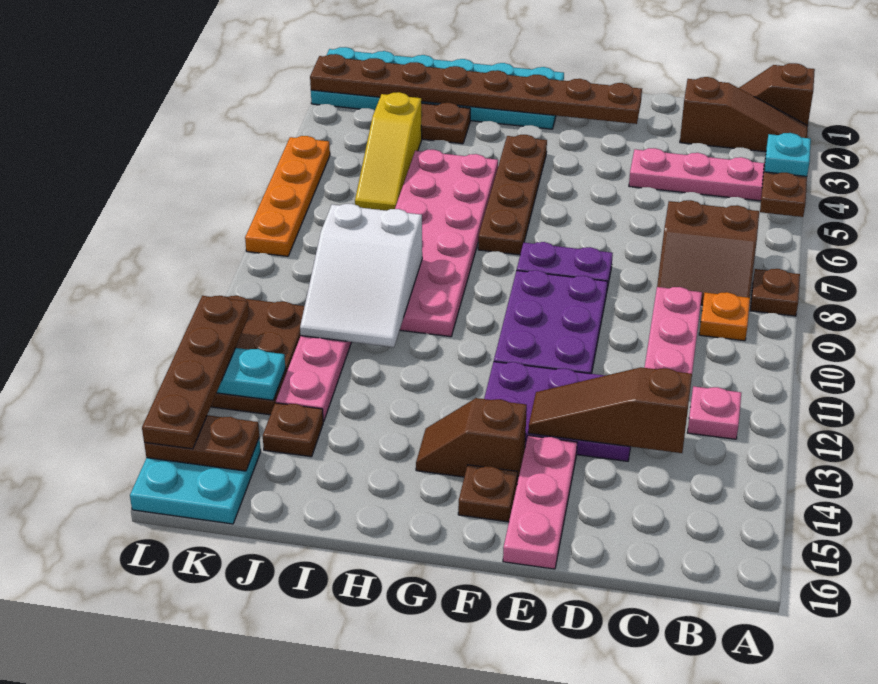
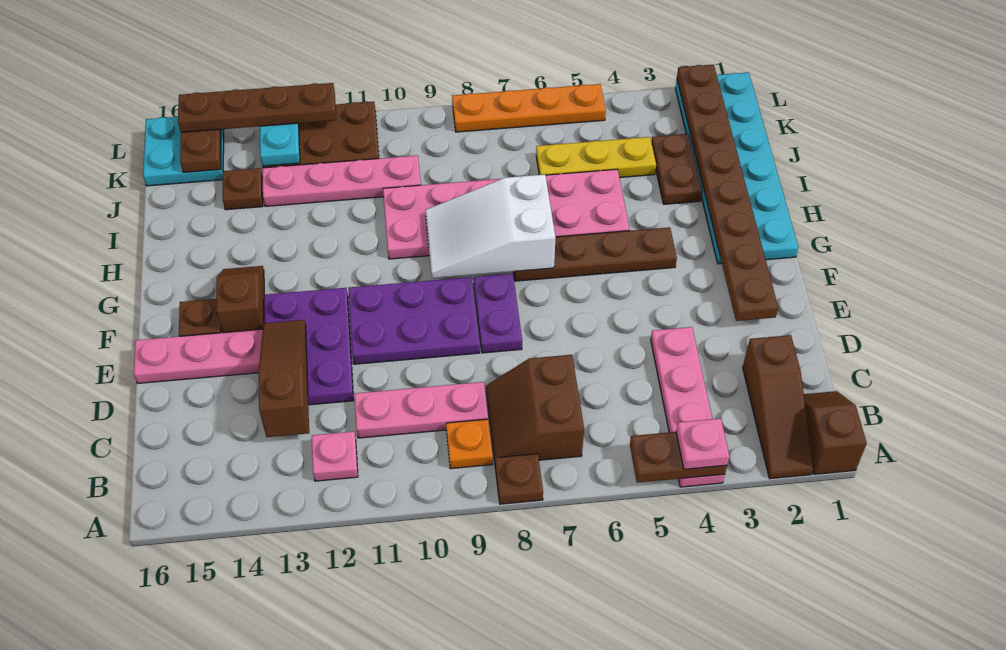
cyan 1x1 plate [764,133,811,176] -> pink 1x1 plate [676,418,730,469]
white 2x3 slope [300,204,422,347] -> white 2x3 slope moved to [425,174,556,278]
yellow 1x3 slope [355,92,422,211] -> yellow 1x3 plate [536,137,656,178]

